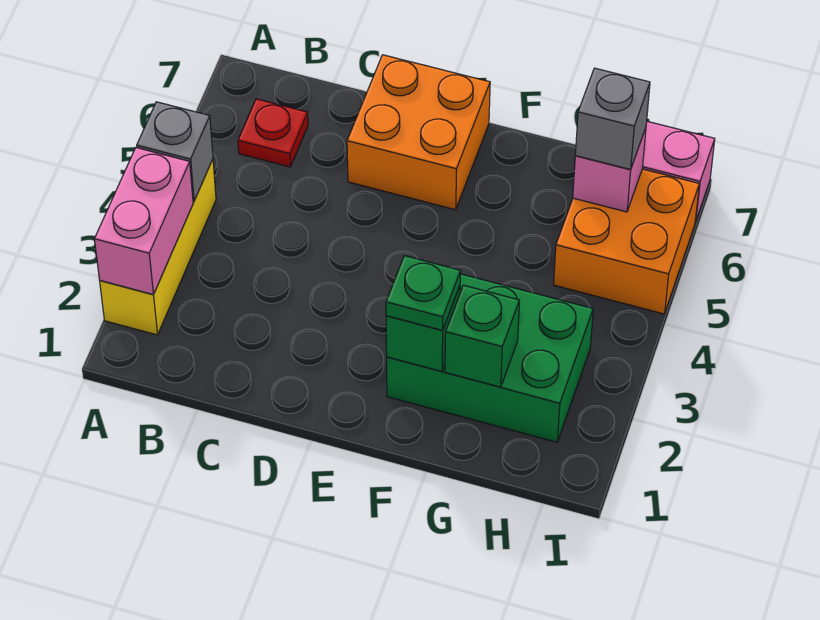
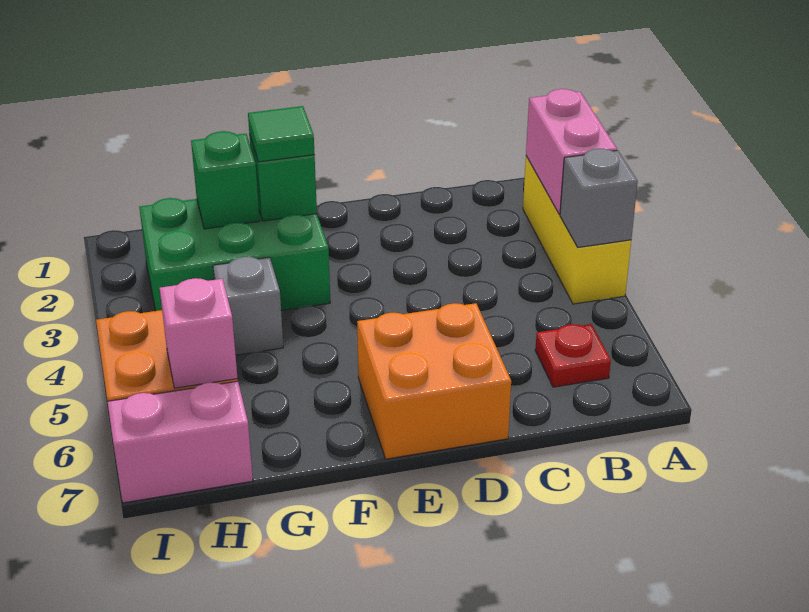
green 1x1 plate [386,256,461,330] -> green 1x1 tile [248,106,315,162]
grey 1x1 brick [575,68,650,169] -> grey 1x1 brick moved to [213,257,283,355]

